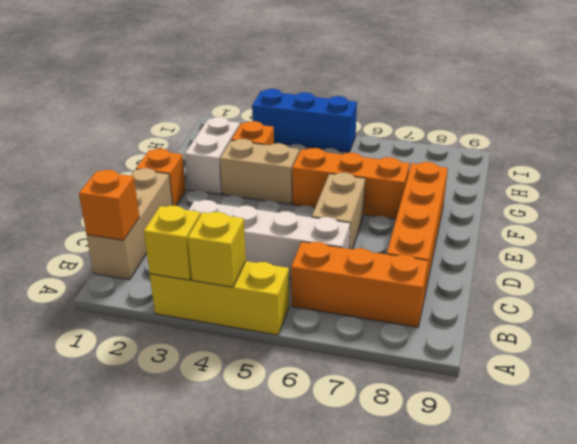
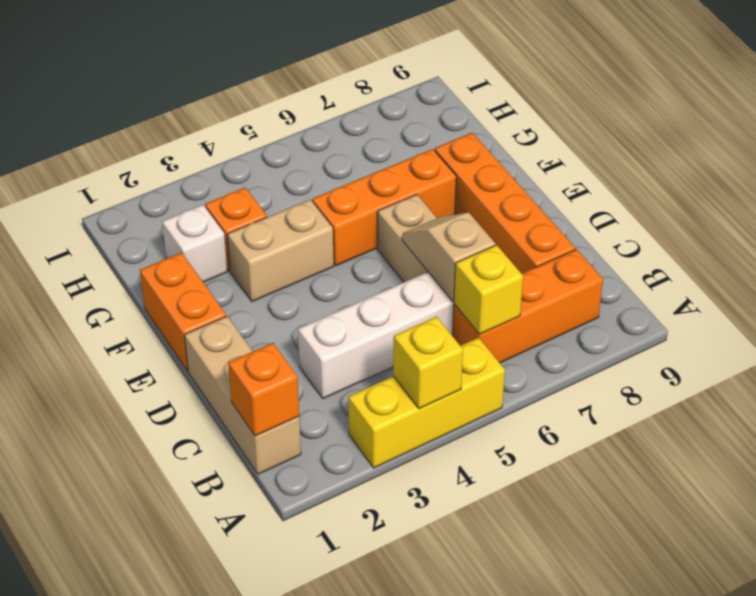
yellow 1x1 brick [144,206,201,280] -> yellow 1x1 brick moved to [454,245,523,334]
none -> tan 1x2 slope [402,213,495,302]
orange 1x1 brick [136,149,186,206] -> orange 1x2 brick [140,253,226,371]
white 1x2 brick [185,117,240,195] -> white 1x1 brick [162,205,227,282]
blue 1x3 brick [252,89,357,152] -> none

